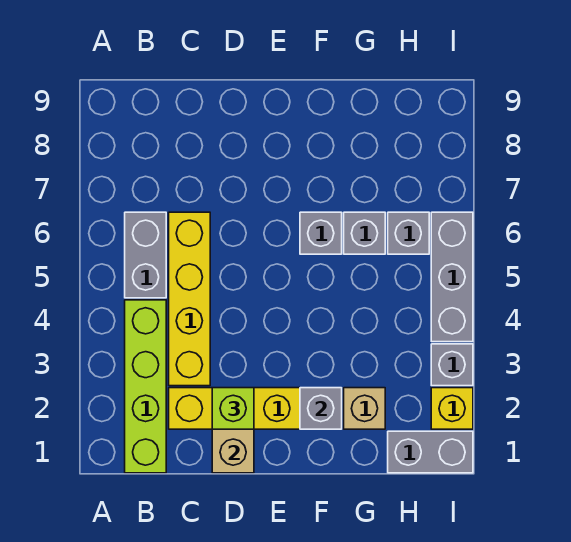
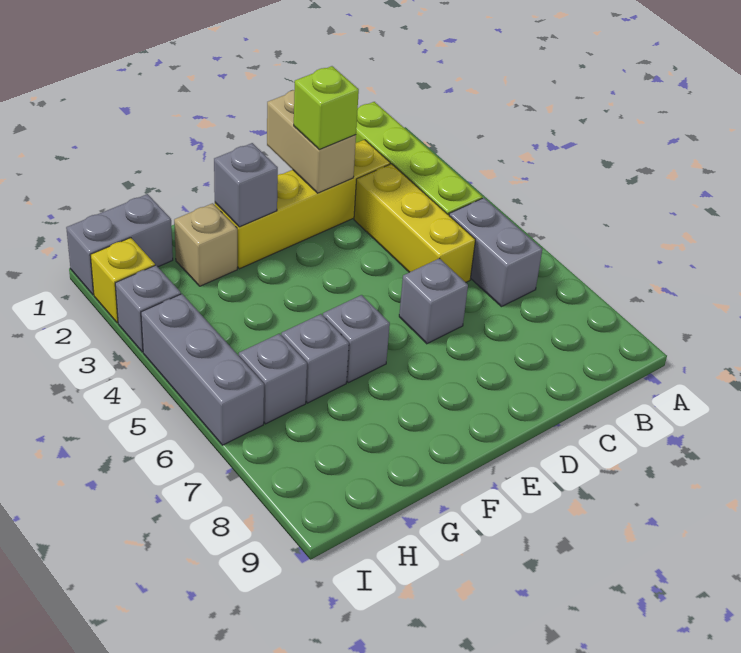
yellow 1x4 brick [169,212,210,386] -> yellow 1x3 brick [354,164,475,282]
none -> grey 1x1 brick [399,258,468,344]

